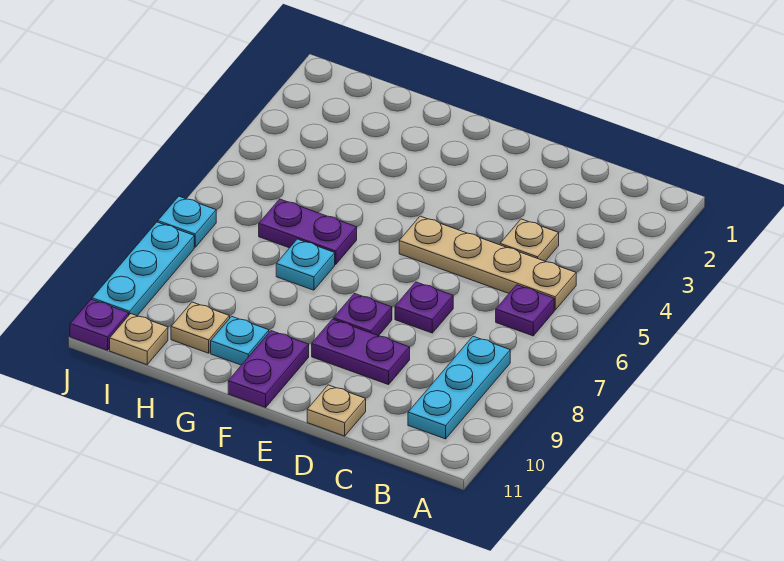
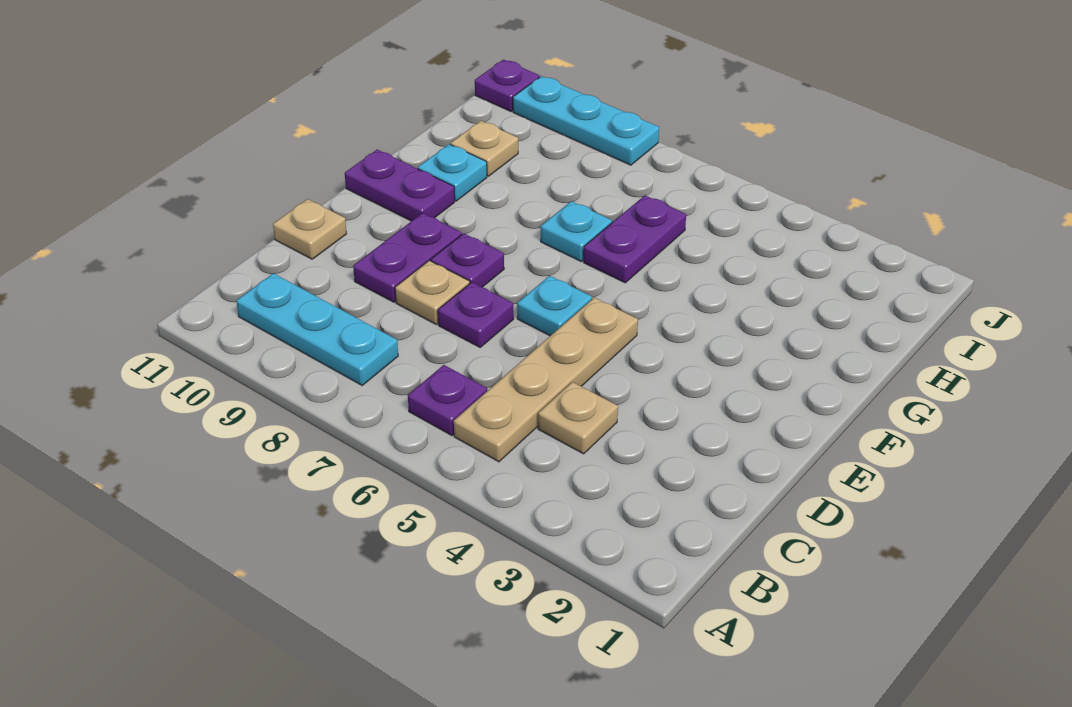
tan 1x1 plate [110,314,168,365] -> tan 1x1 plate moved to [395,261,470,325]
cyan 1x1 plate [158,196,216,247] -> cyan 1x1 plate moved to [517,276,592,336]

